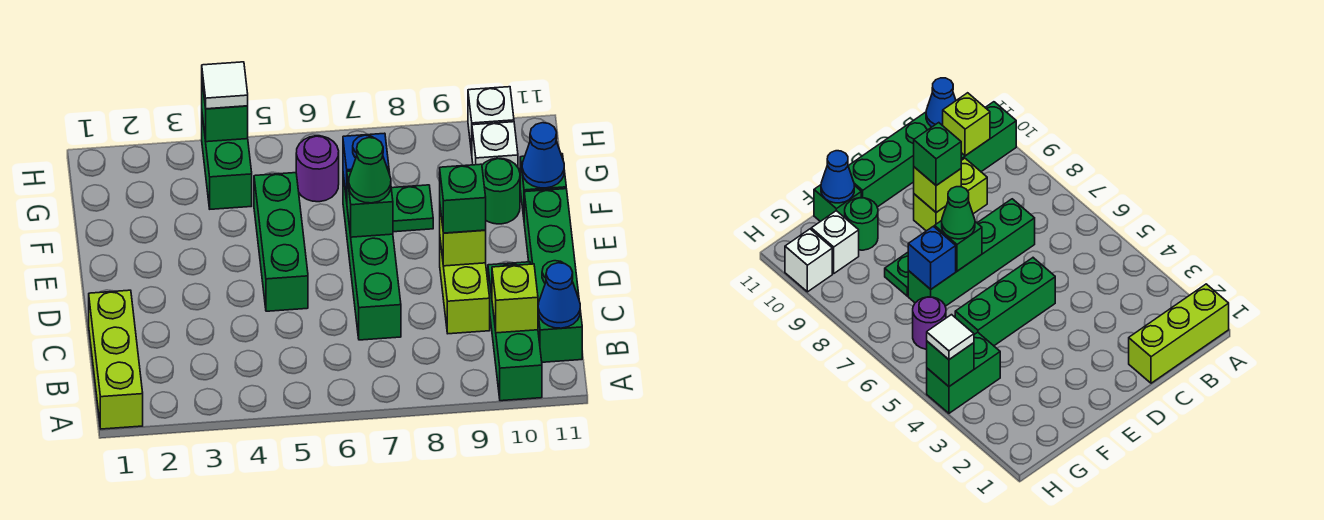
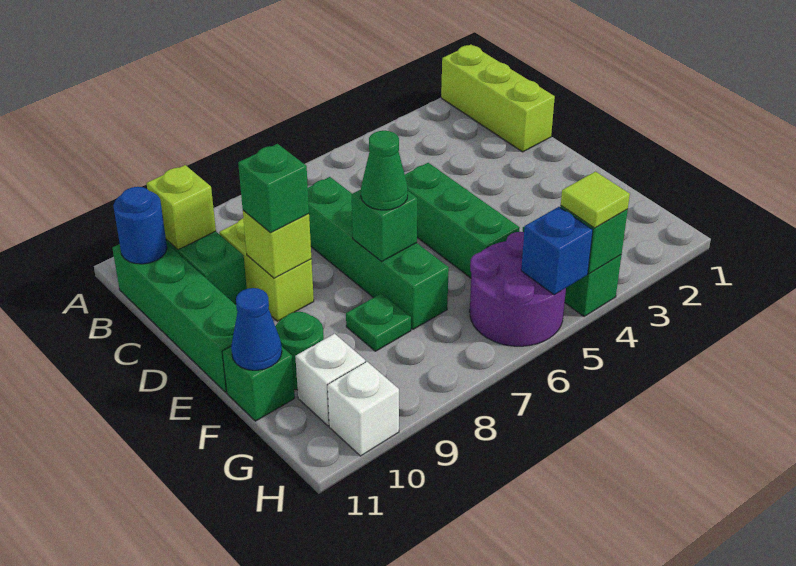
blue 1x1 cone [538,263,580,328] -> blue 1x1 round brick [113,187,167,264]
blue 1x1 brick [343,133,389,201] -> blue 1x1 brick moved to [521,207,593,295]
purple 1x1 round brick [296,136,339,202] -> purple 2x2 round brick [470,232,566,346]
white 1x1 tile [202,62,248,109] -> lime 1x1 tile [561,171,630,228]

